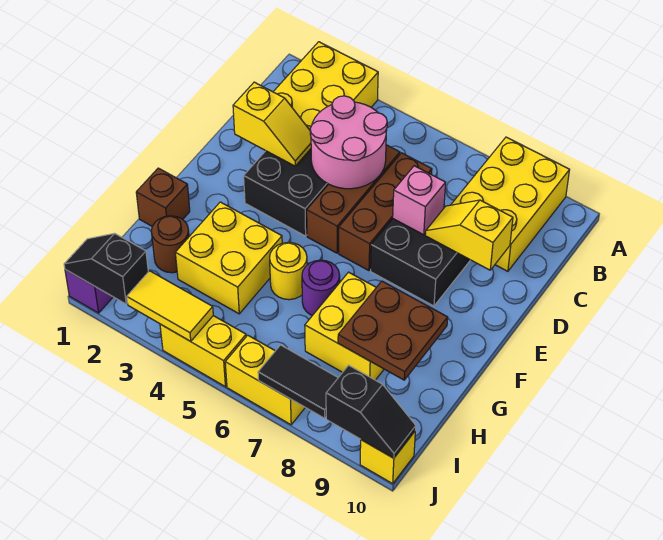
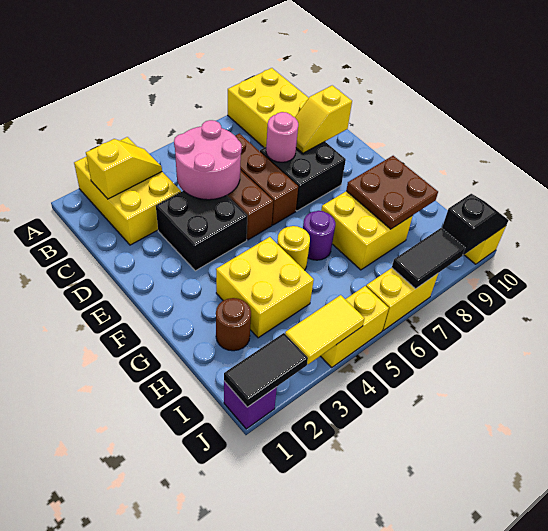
yellow 1x2 slope [233,82,311,166] -> yellow 1x2 slope moved to [86,139,162,199]
pink 1x1 brick [393,166,446,235] -> pink 1x1 round brick [266,112,298,162]
brown 1x1 brick [136,168,190,226] -> none
black 1x2 slope [64,233,148,304] -> black 1x2 tile [224,333,308,407]

